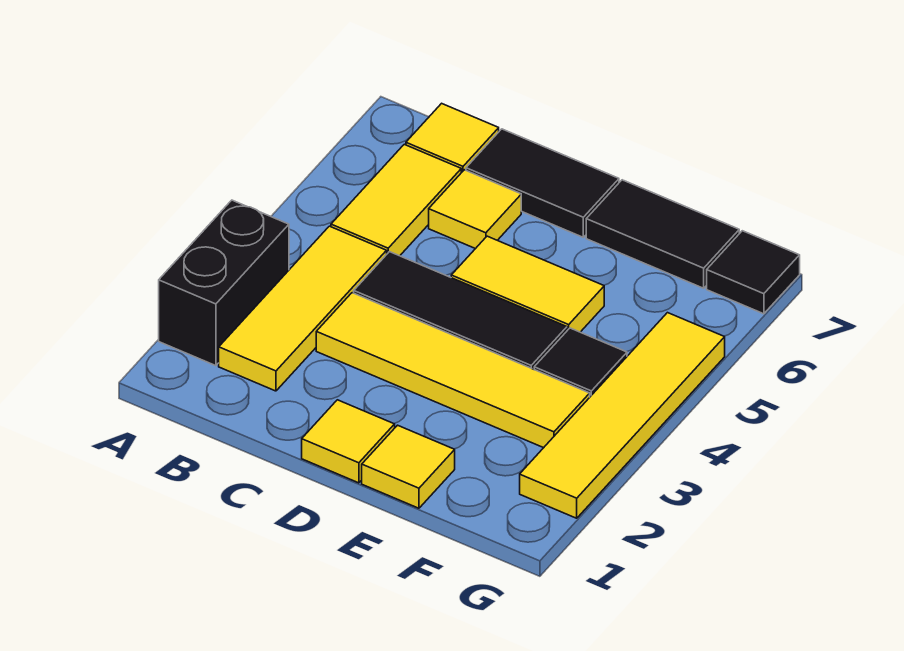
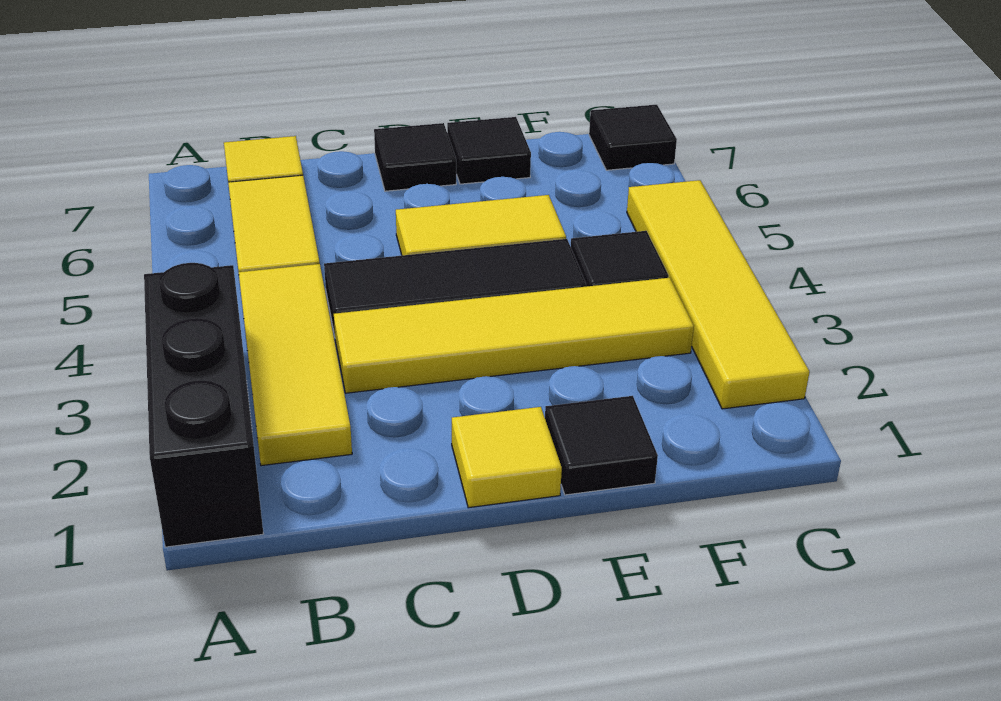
black 1x2 brick [159,200,289,366] -> black 1x3 brick [144,263,263,547]
yellow 1x1 tile [429,170,521,249] -> none
black 1x2 tile [466,129,619,237] -> black 1x1 tile [374,123,456,191]
yellow 1x1 tile [362,425,455,508] -> black 1x1 tile [545,396,658,495]
black 1x2 tile [586,180,739,288] -> black 1x1 tile [447,117,531,184]

